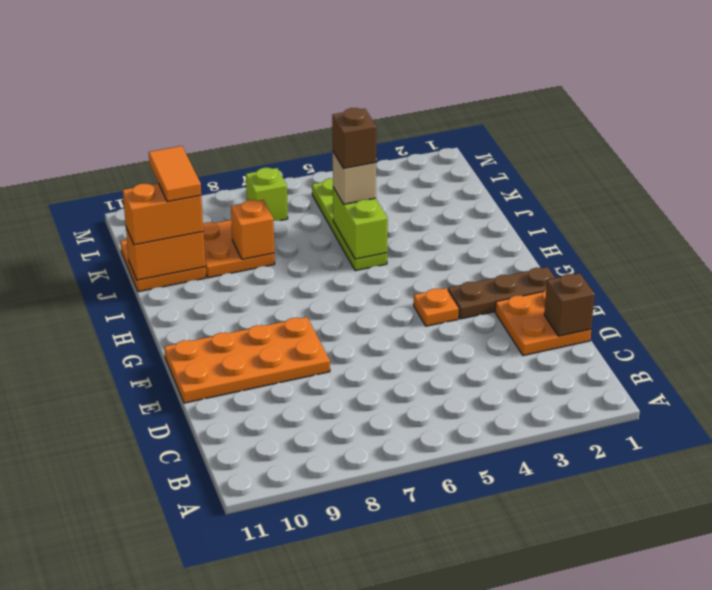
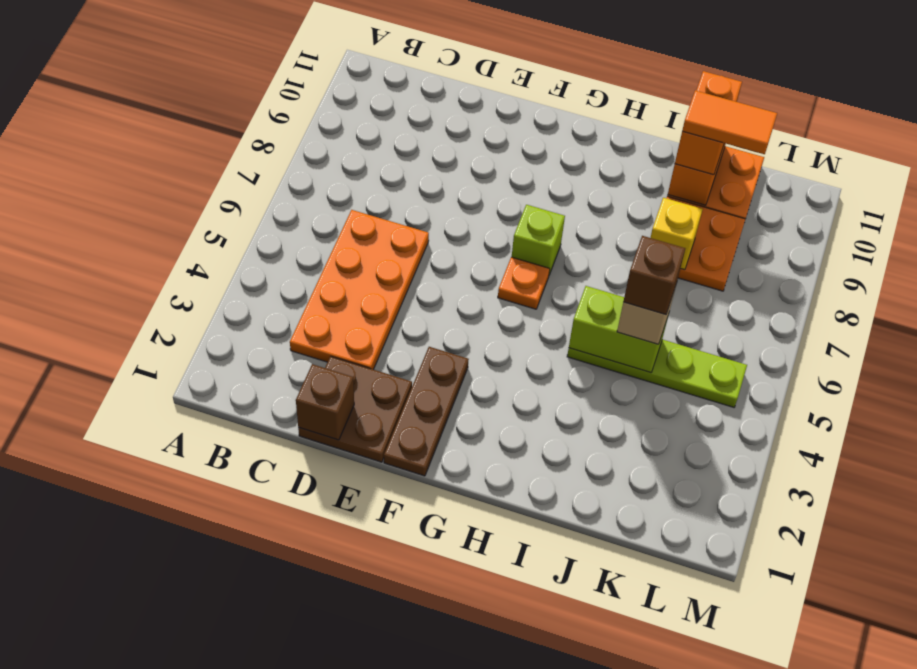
orange 2x2 plate [495,290,591,356] -> brown 2x2 plate [298,356,412,462]
orange 2x4 plate [164,317,330,403] -> orange 2x4 plate moved to [290,210,429,369]
orange 1x1 plate [414,288,459,326] -> orange 1x1 plate moved to [498,257,550,309]
orange 1x1 brick [231,200,274,259] -> yellow 1x1 brick [651,198,703,270]
lime 1x1 brick [246,168,288,221] -> lime 1x1 brick moved to [512,205,565,275]

